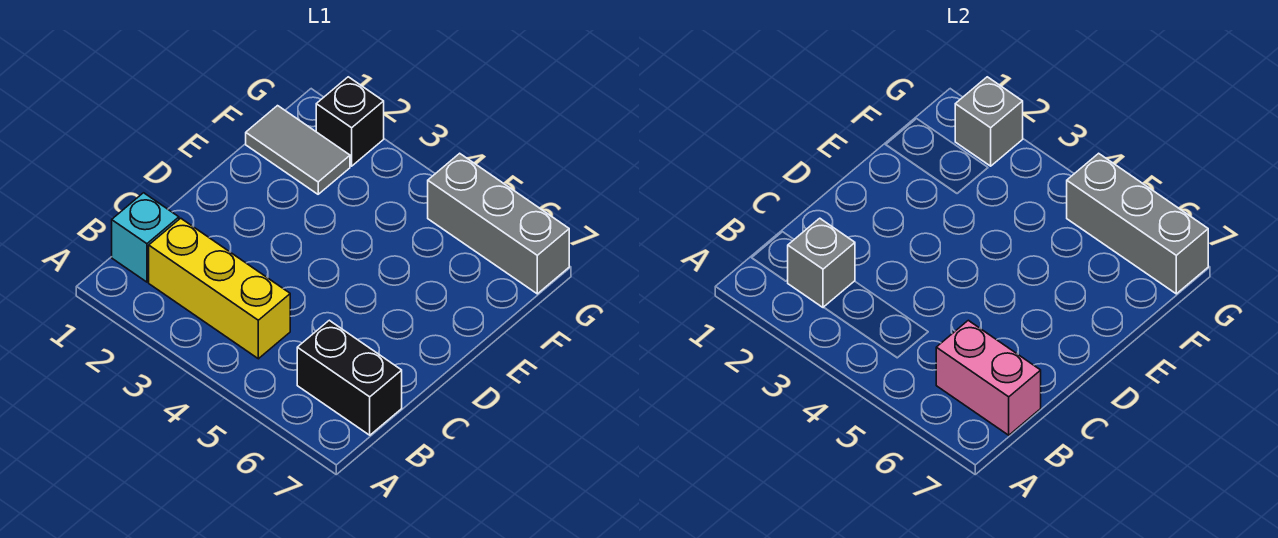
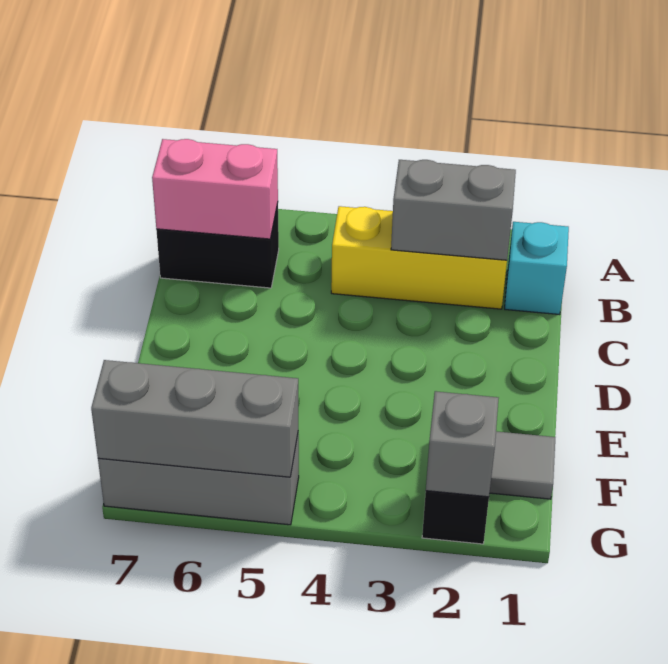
grey 1x1 brick [788,218,855,308] -> grey 1x2 brick [391,160,516,260]

